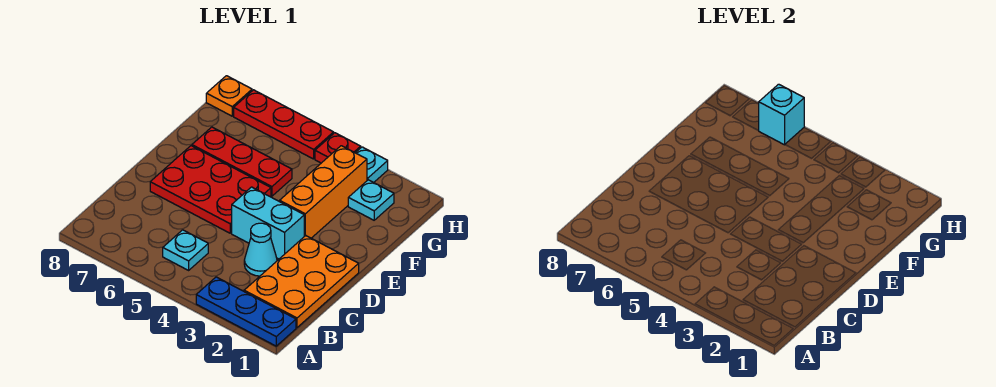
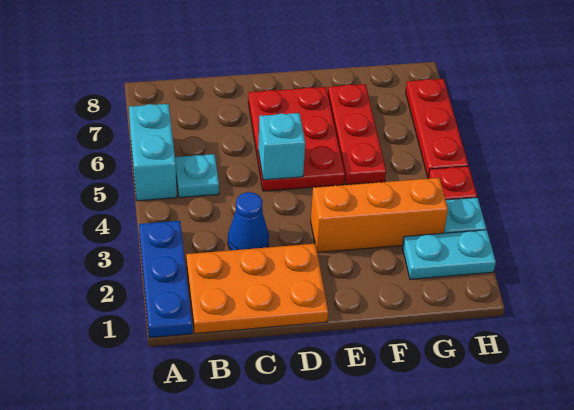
cyan 1x1 cone [244,223,277,276] -> blue 1x1 cone [228,192,269,250]
cyan 1x2 brick [232,187,304,259] -> cyan 1x2 brick moved to [129,104,177,201]
cyan 1x1 plate [348,180,394,220] -> cyan 1x2 plate [402,230,496,279]
cyan 1x1 brick [759,84,804,145] -> cyan 1x1 brick moved to [258,113,305,180]
orange 1x1 plate [206,76,252,116] -> none

